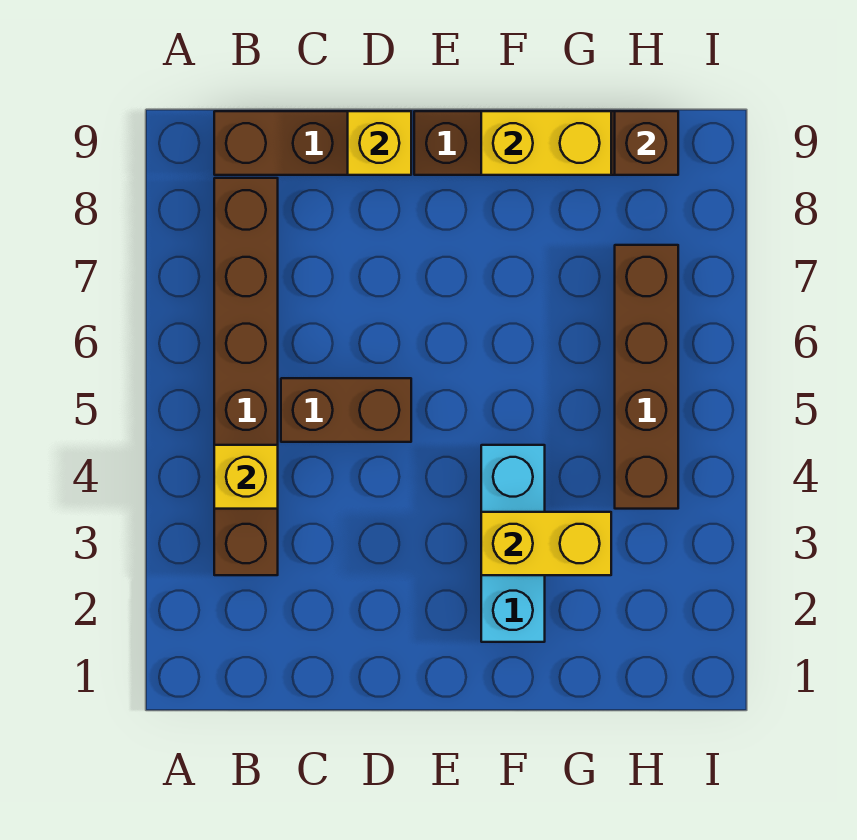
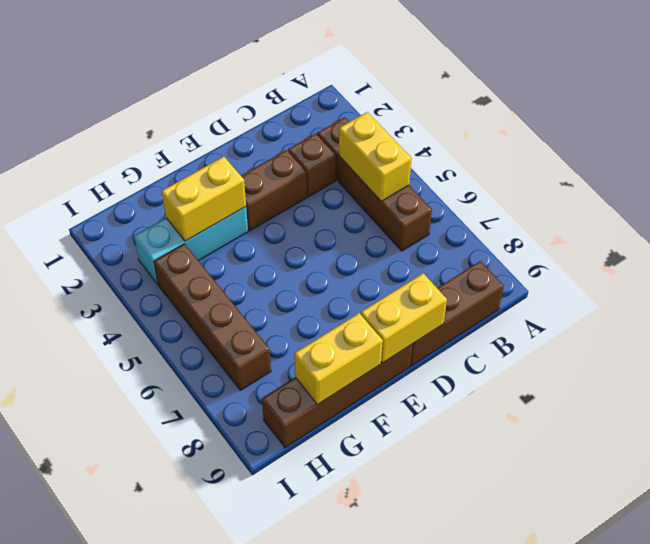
brown 1x6 brick [214,178,278,575] -> brown 1x4 brick [317,117,432,251]
yellow 1x1 brick [214,445,278,509] -> yellow 1x2 brick [339,112,412,201]
brown 1x2 brick [281,378,411,442] -> brown 1x2 brick moved to [241,150,307,231]
yellow 1x1 brick [348,111,411,175] -> yellow 1x2 brick [361,273,447,363]
cyan 1x3 brick [481,445,545,642] -> cyan 1x3 brick turned to [134,207,248,284]
brown 1x1 brick [615,111,678,175] -> brown 1x1 brick moved to [288,134,336,197]

